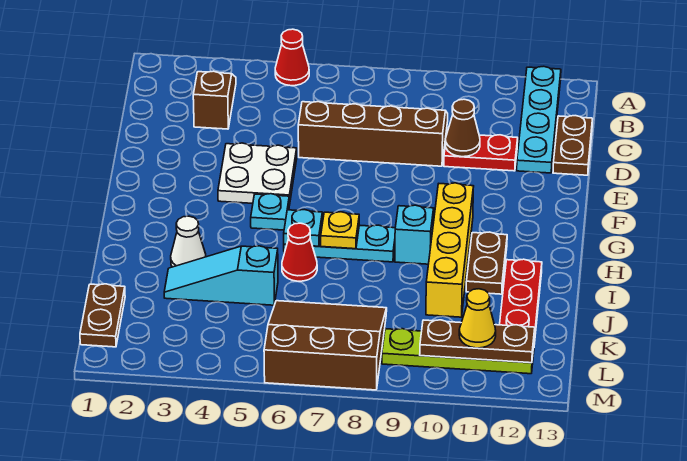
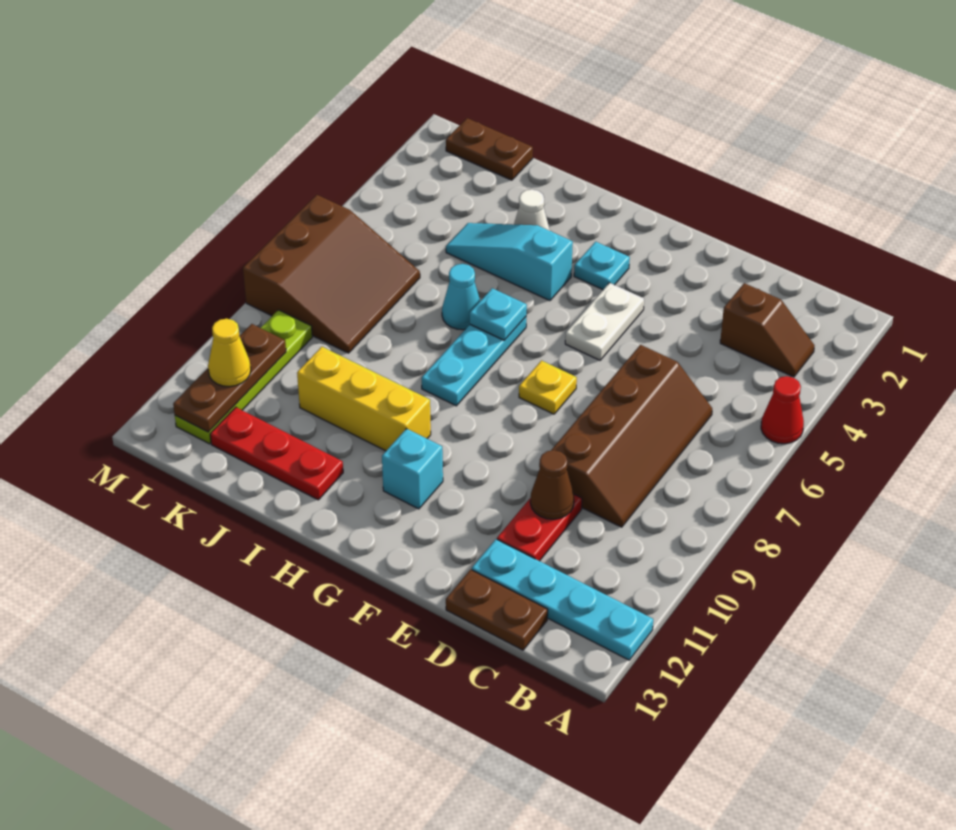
white 2x2 plate [218,143,297,205] -> white 1x2 plate [565,283,644,360]
cyan 1x1 plate [251,194,289,230] -> cyan 1x1 plate moved to [574,242,630,290]
yellow 1x4 brick [426,183,474,317] -> yellow 1x3 brick [297,347,431,451]
yellow 1x1 plate [321,212,359,249] -> yellow 1x1 plate moved to [519,361,577,414]
cyan 1x1 brick [395,205,434,264] -> cyan 1x1 brick moved to [382,429,443,509]
brown 1x2 plate [466,232,507,294] -> none
red 1x1 cone [282,223,317,281] -> cyan 1x1 cone [442,264,480,330]
cyan 1x3 slope [164,246,278,305] -> cyan 1x3 slope turned to [446,223,573,301]

